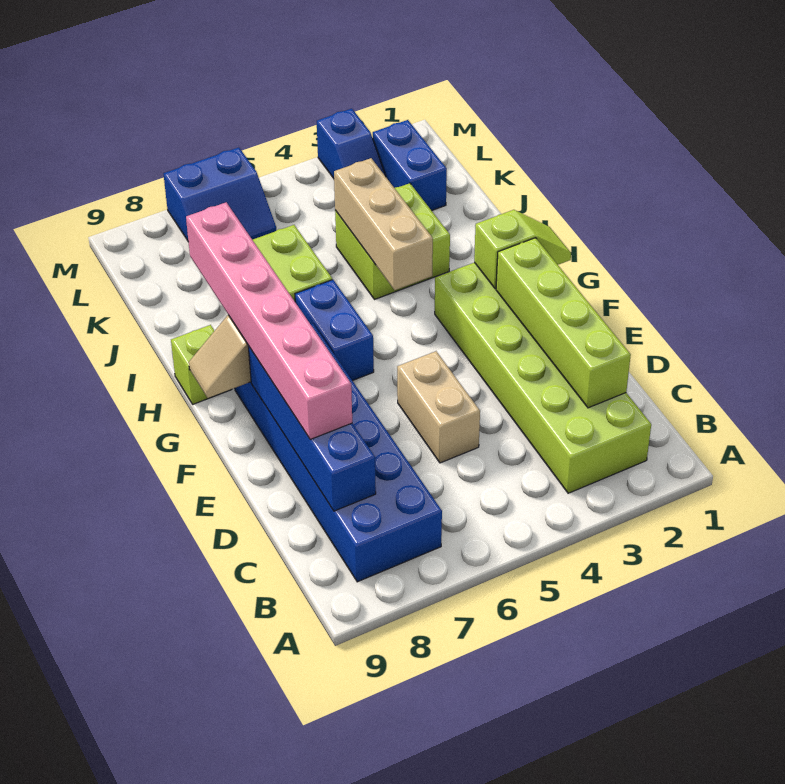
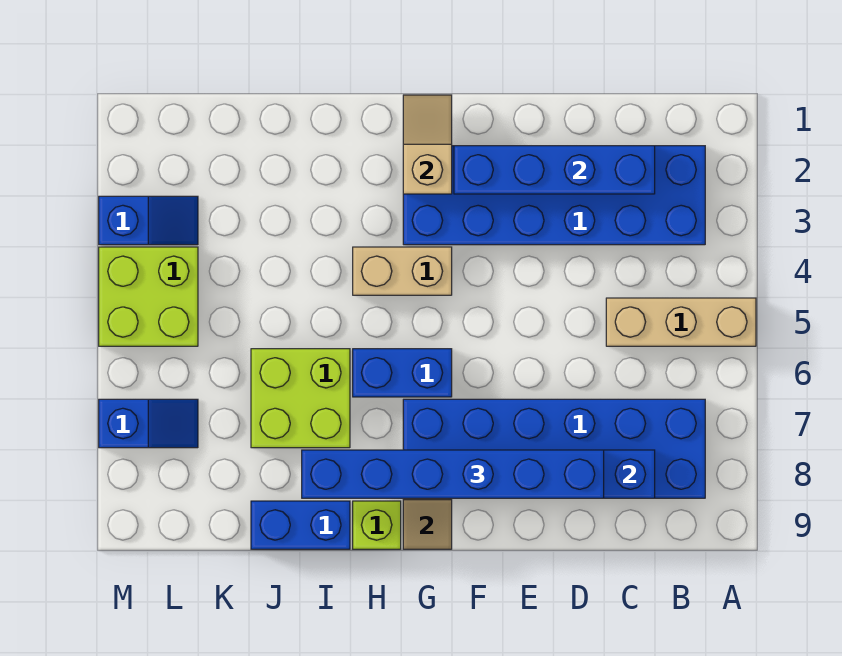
lime 2x6 brick [435,263,651,493] -> blue 2x6 brick [403,146,705,245]
lime 1x4 brick [496,238,631,408] -> blue 1x4 brick [454,146,655,194]
tan 1x2 brick [397,351,480,463] -> tan 1x2 brick moved to [353,247,452,295]
pink 1x6 brick [186,202,352,439] -> blue 1x6 brick [302,450,604,498]
lime 1x2 slope [474,210,571,289] -> tan 1x2 slope [403,95,452,194]
tan 1x3 brick [334,158,433,290] -> tan 1x3 brick moved to [606,298,756,346]
lime 2x2 brick [335,183,450,300] -> lime 2x2 brick moved to [99,247,198,346]
blue 1x2 brick [373,120,447,211] -> blue 1x2 brick moved to [251,501,350,549]
blue 2x2 slope [163,147,276,241] -> blue 1x2 slope [99,399,198,448]

